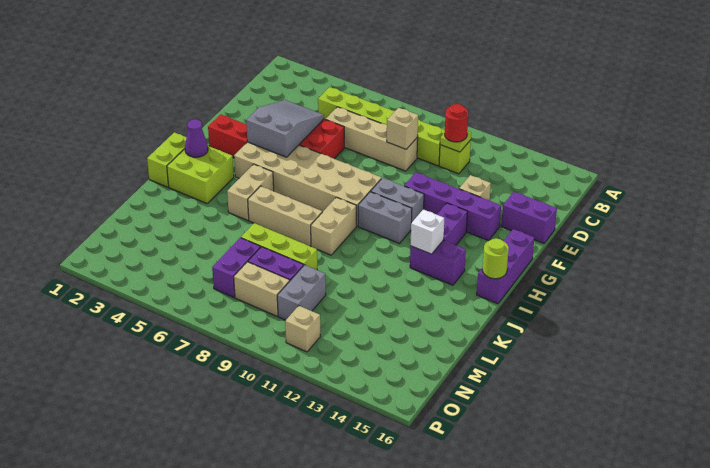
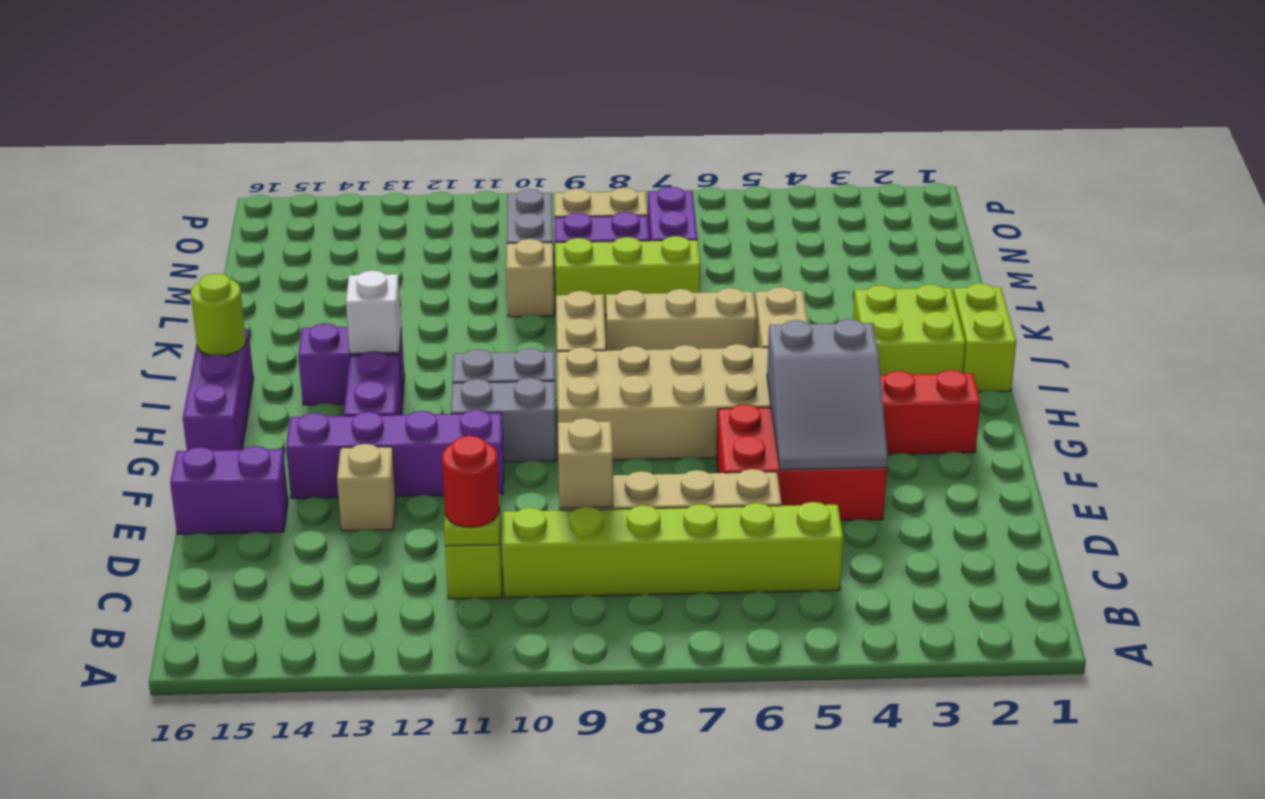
purple 1x1 cone [185,119,208,157] -> none
tan 1x1 brick [285,306,320,352] -> tan 1x1 brick moved to [506,239,554,317]

